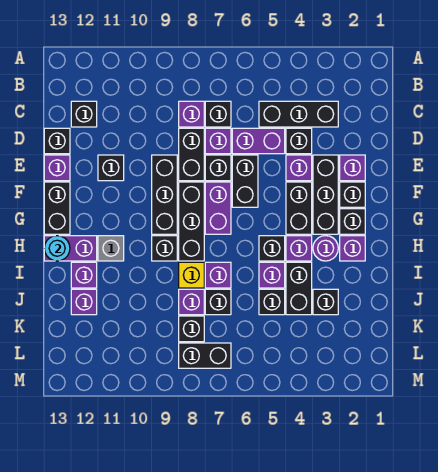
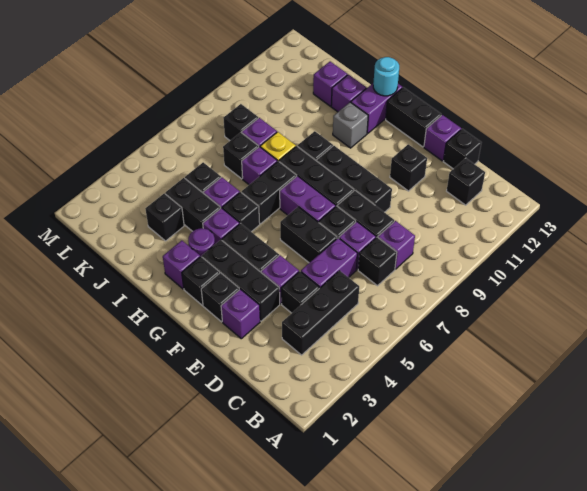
black 1x2 brick [179,343,231,368] -> black 1x2 brick moved to [242,161,297,224]

